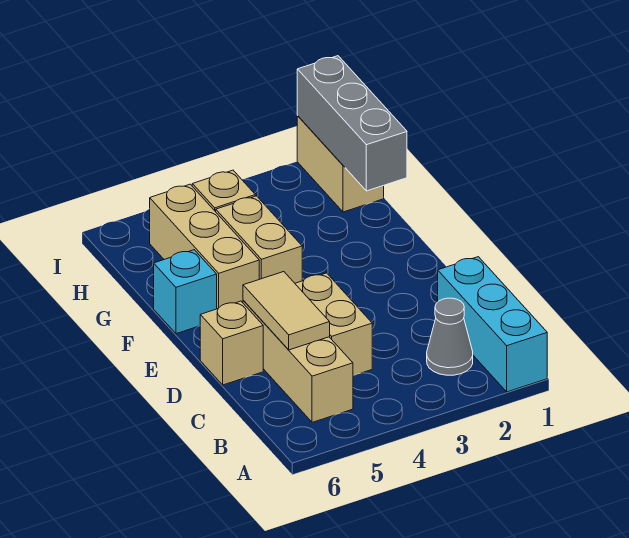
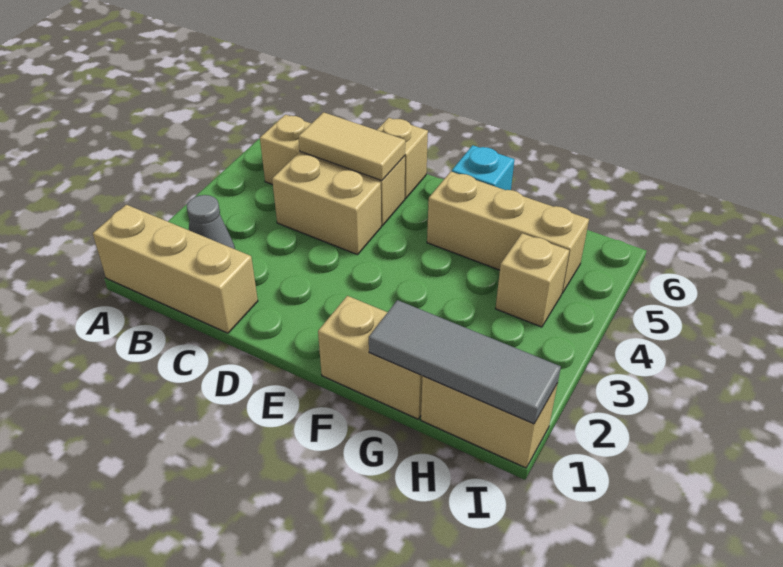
cyan 1x3 brick [438,257,547,392] -> tan 1x3 brick [93,205,258,333]
tan 1x2 brick [216,196,302,283] -> tan 1x2 brick moved to [318,296,422,419]
grey 1x3 brick [297,56,407,191] -> grey 1x3 tile [369,300,561,424]

